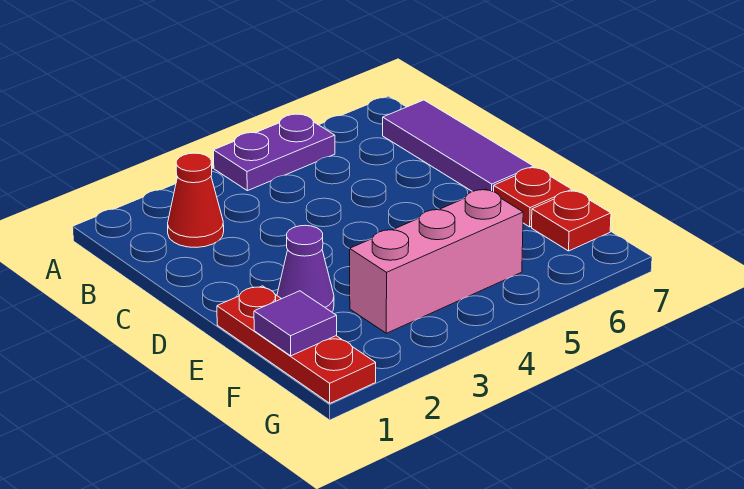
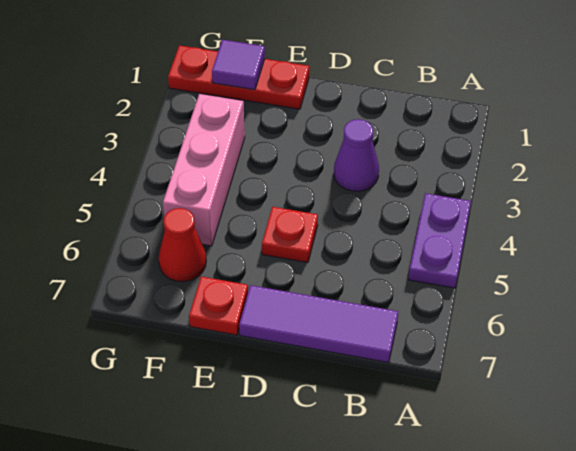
red 1x1 cone [168,153,224,247] -> red 1x1 cone moved to [159,208,206,282]
purple 1x1 cone [277,225,334,312] -> purple 1x1 cone moved to [334,119,379,191]
red 1x1 plate [532,191,611,251] -> red 1x1 plate moved to [262,207,318,263]

